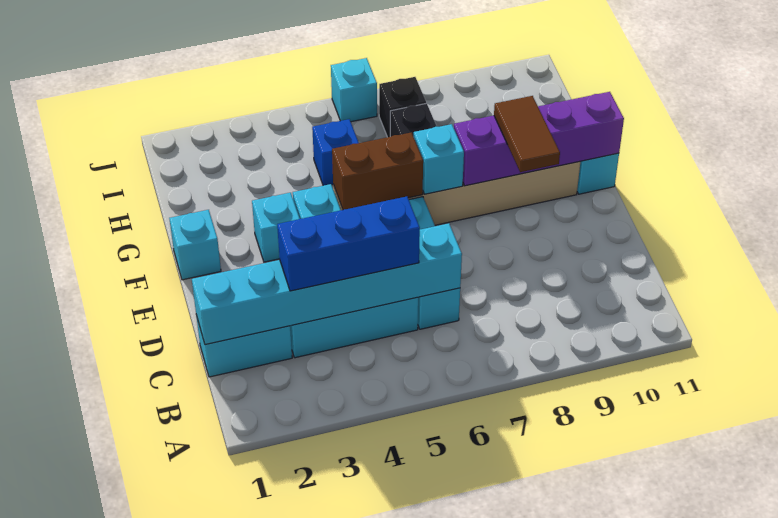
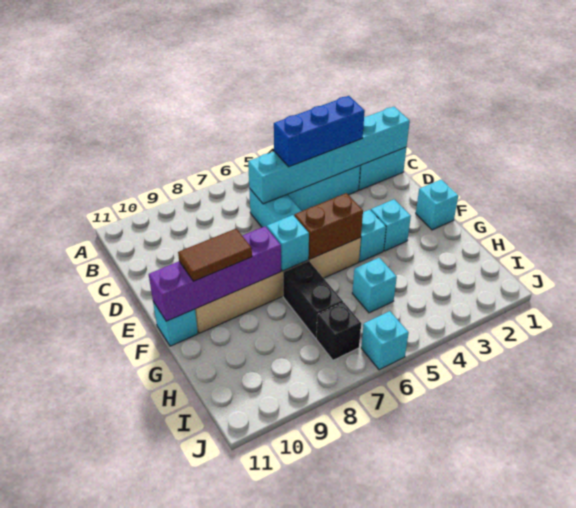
brown 1x2 tile [494,96,560,172] -> brown 1x2 tile turned to [178,229,252,281]
blue 1x1 brick [312,119,359,186] -> cyan 1x1 brick [352,258,397,313]

